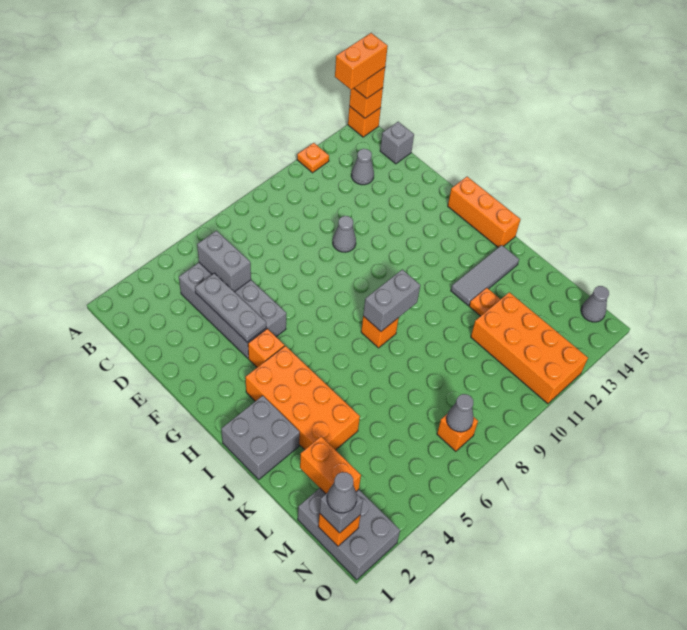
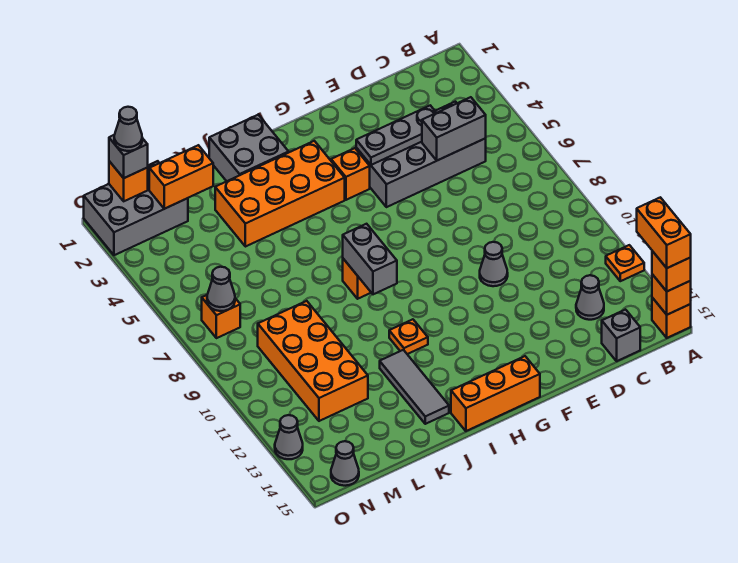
orange 1x1 plate [469,288,500,316] -> orange 1x1 plate moved to [389,319,428,354]
orange 2x4 brick [471,292,588,404] -> orange 2x4 brick turned to [258,301,368,421]
none -> grey 1x1 cone [275,415,303,459]

